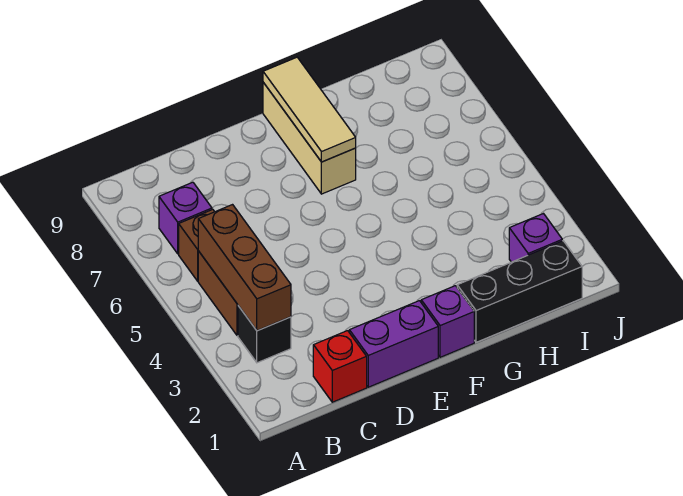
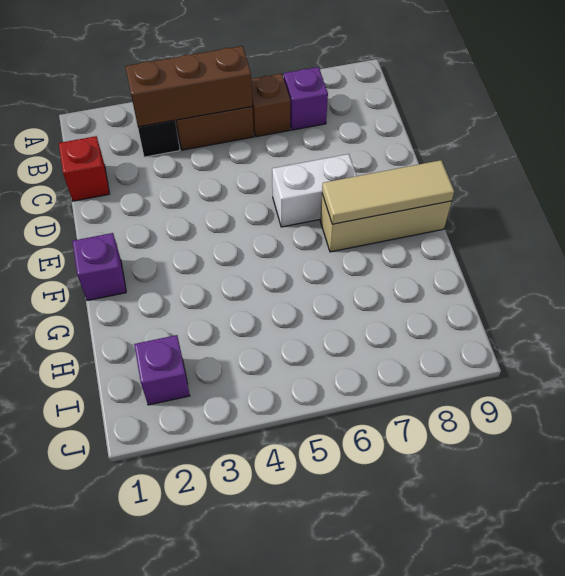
purple 1x2 brick [349,301,438,387] -> none
none -> white 1x2 brick [272,154,357,227]
black 1x3 brick [457,241,582,342] -> none

